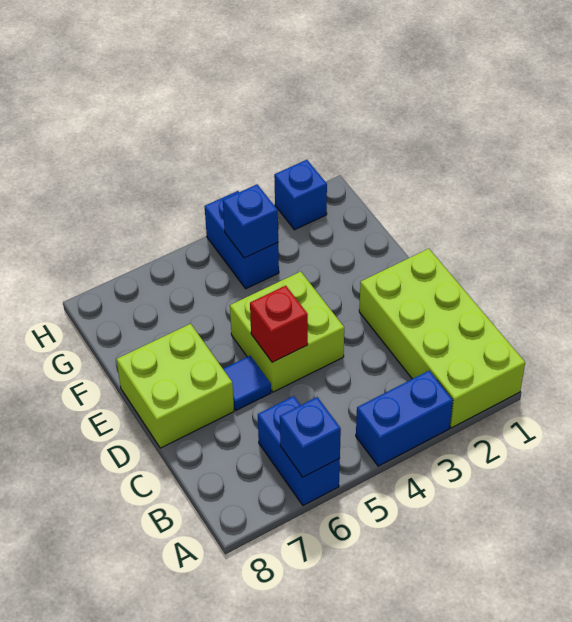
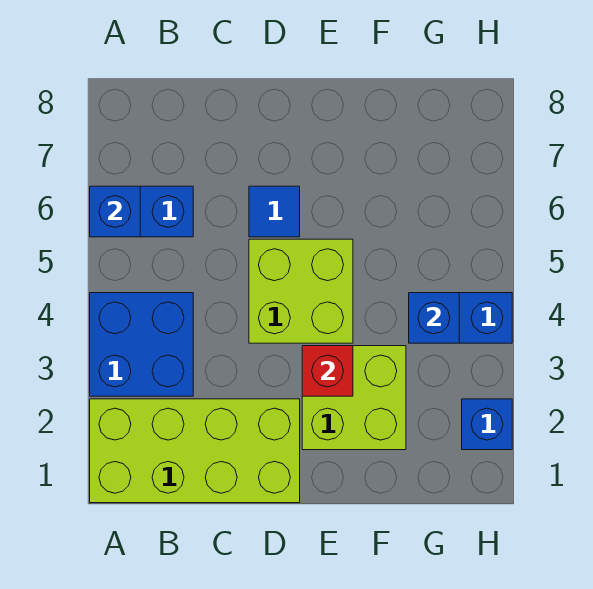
blue 1x2 brick [356,371,453,466] -> blue 2x2 brick [90,293,193,396]
red 1x1 brick [250,286,308,362] -> red 1x1 brick moved to [302,346,353,396]
lime 2x2 brick [116,324,234,448] -> lime 2x2 brick moved to [302,346,406,450]

